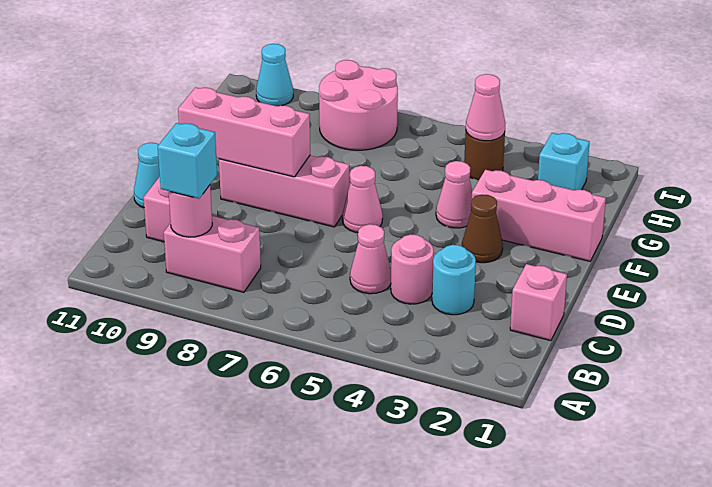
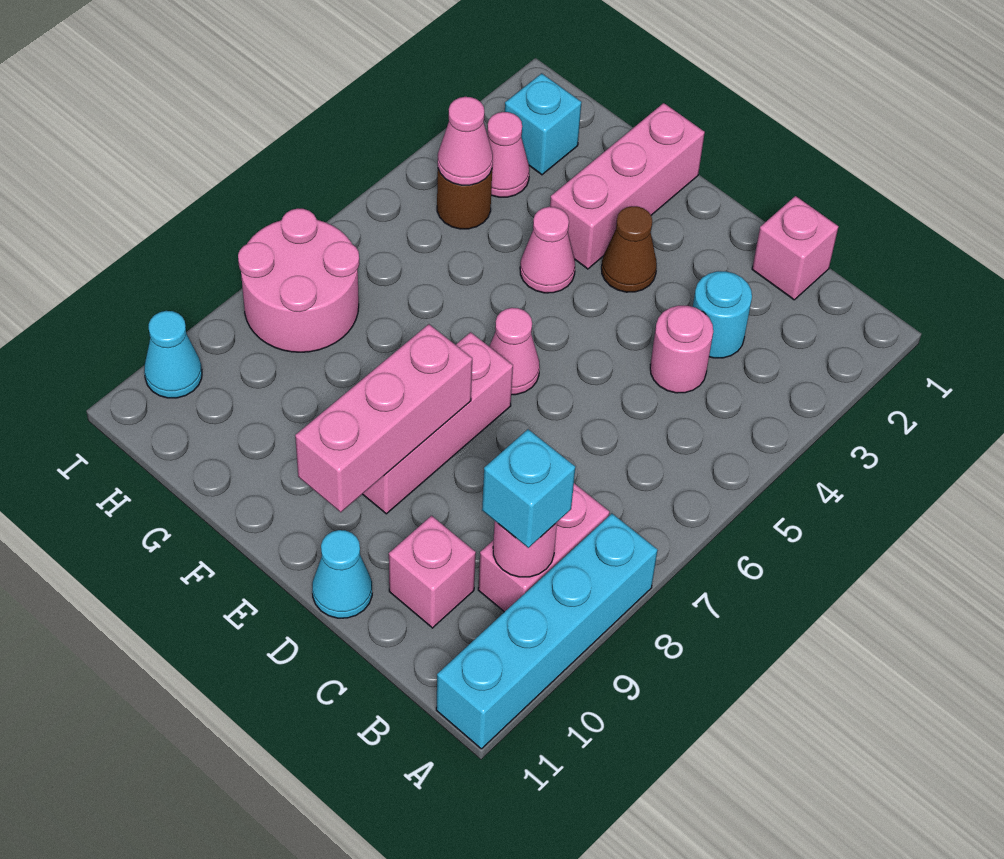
none -> cyan 1x4 brick [436,514,658,749]
pink 1x1 cone [350,224,391,294] -> pink 1x1 cone moved to [487,112,529,197]

